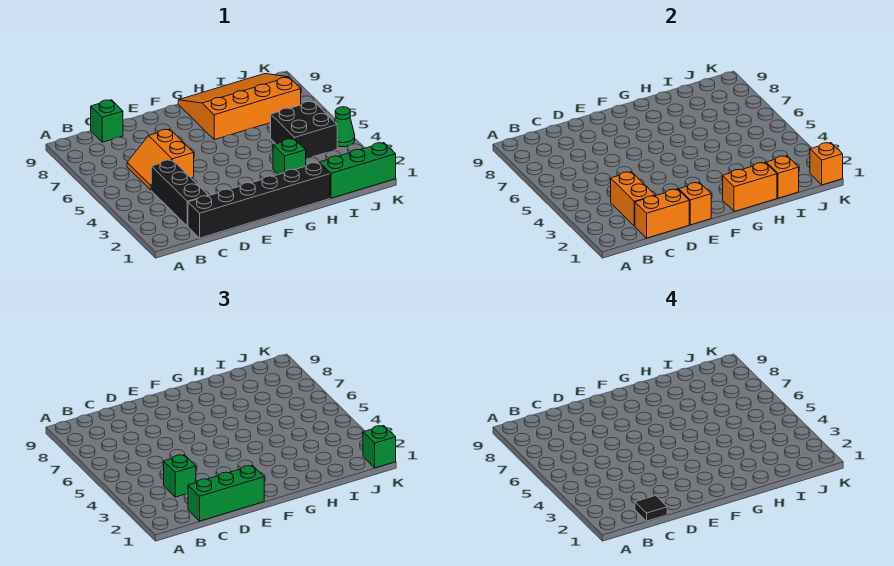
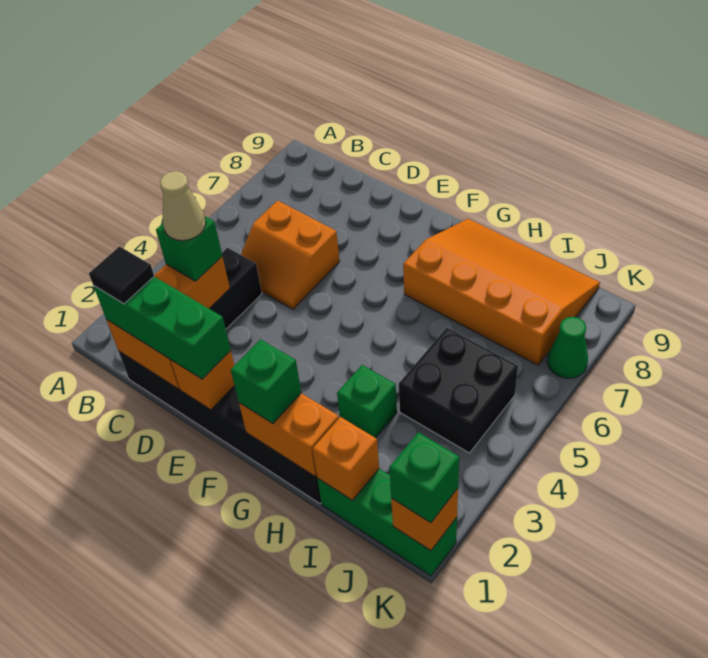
none -> tan 1x1 cone [160,171,206,241]
orange 2x2 slope [127,129,194,190] -> orange 2x2 slope turned to [241,201,340,309]
green 1x1 brick [91,100,123,142] -> green 1x1 brick moved to [231,339,301,424]
green 1x1 cone [335,107,355,147] -> green 1x1 cone moved to [547,317,588,378]

